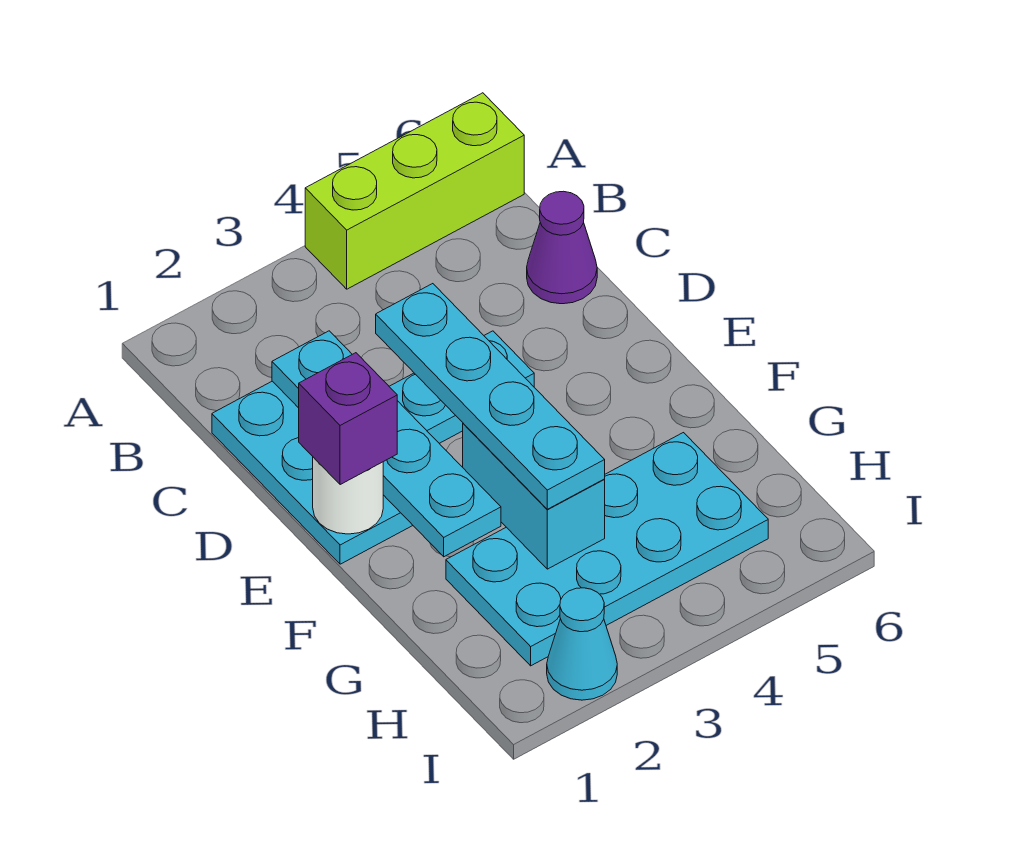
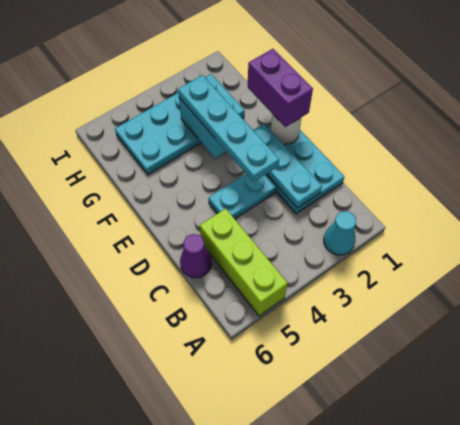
lime 1x3 brick [305,93,524,289] -> lime 1x3 brick turned to [200,209,288,316]
cyan 1x4 plate [272,331,501,557] -> cyan 1x3 plate [253,124,322,208]
purple 1x1 brick [299,353,397,485] -> purple 1x2 brick [248,49,313,127]
cyan 1x1 cone [547,588,617,700] -> cyan 1x1 cone moved to [324,211,356,255]

